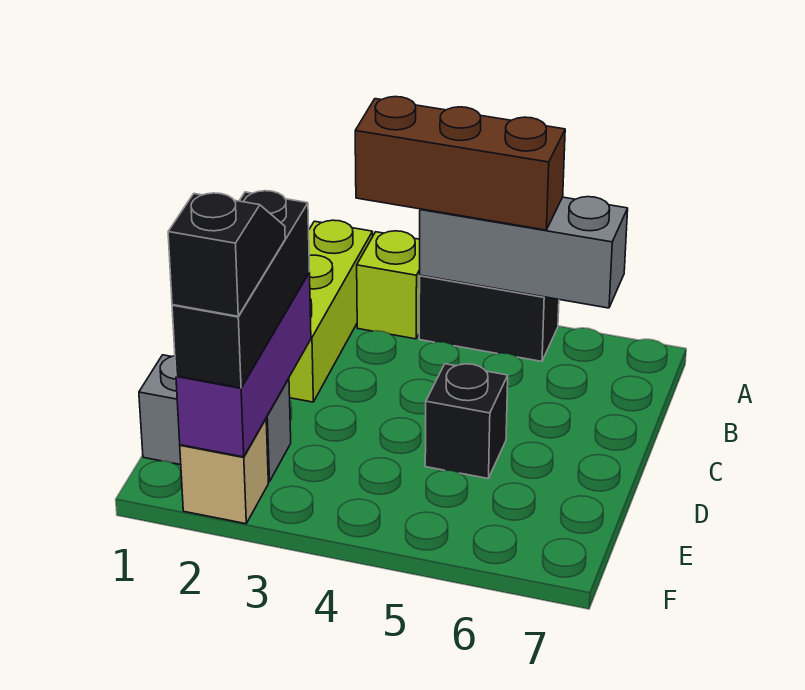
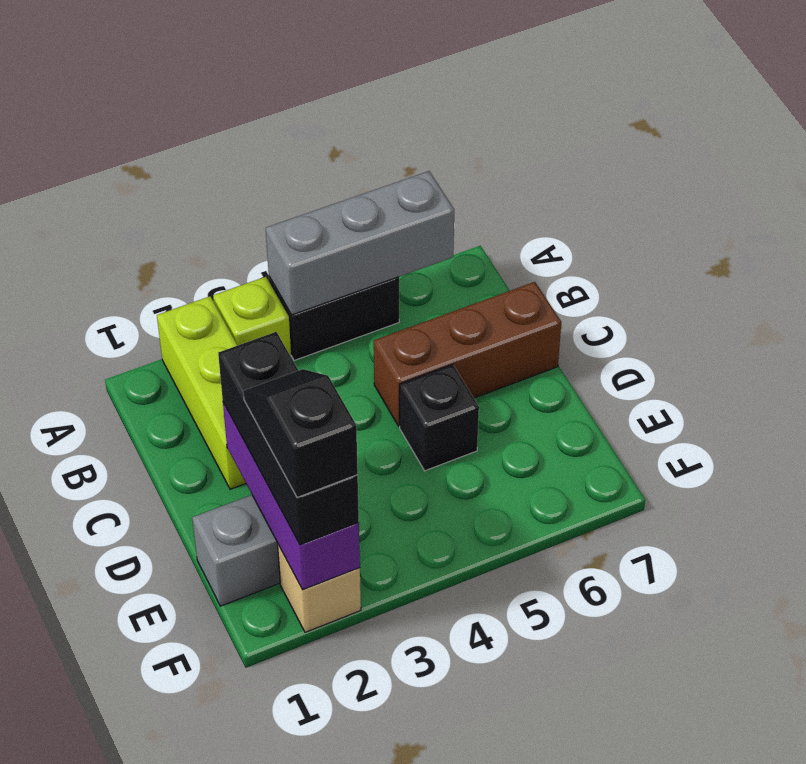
brown 1x3 brick [355,97,565,230] -> brown 1x3 brick moved to [374,282,561,426]

